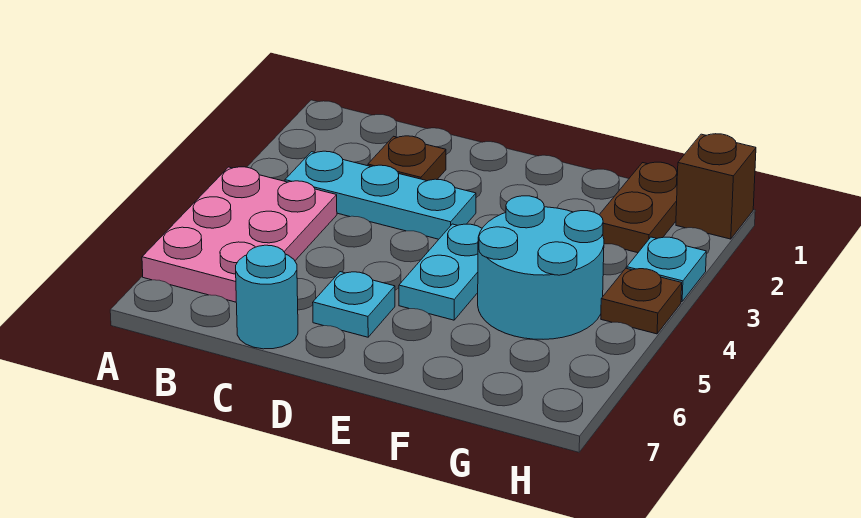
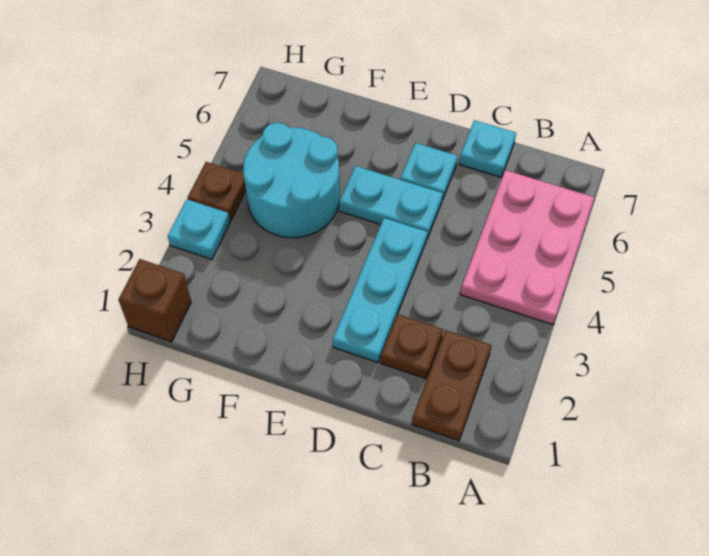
cyan 1x3 plate [285,151,476,239] -> cyan 1x3 plate turned to [333,218,427,362]
cyan 1x1 round brick [236,245,298,349] -> cyan 1x1 plate [459,120,516,177]
cyan 1x2 plate [399,224,482,320] -> cyan 1x2 plate turned to [339,166,443,238]
brown 1x2 plate [599,162,678,253] -> brown 1x2 plate moved to [412,330,492,441]

